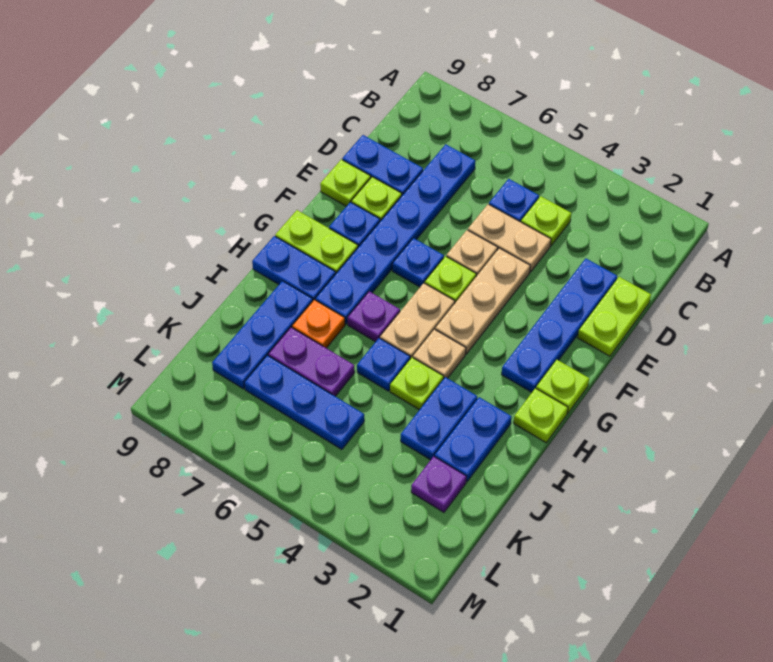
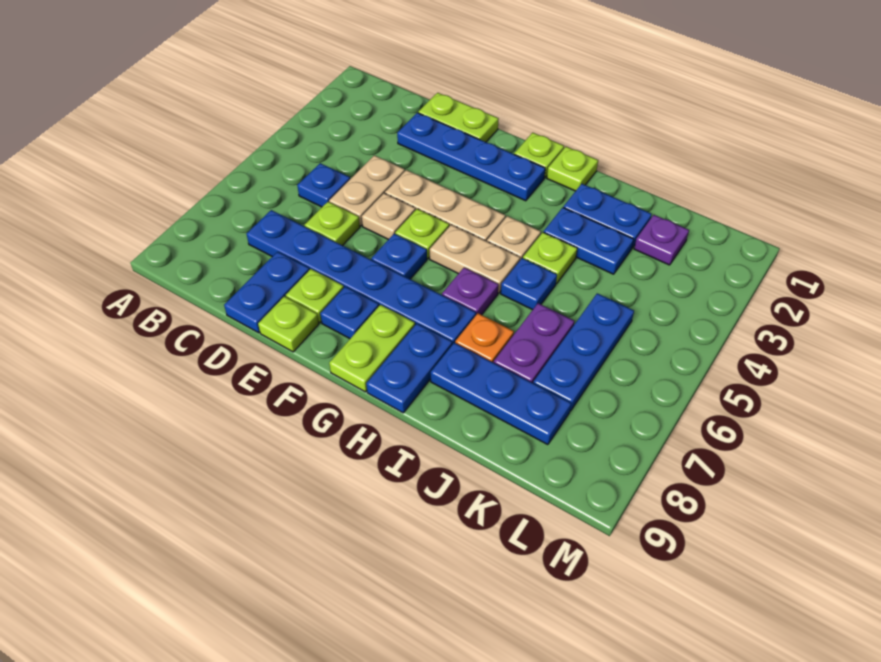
lime 1x1 plate [521,196,571,246] -> lime 1x1 plate moved to [305,202,360,246]

